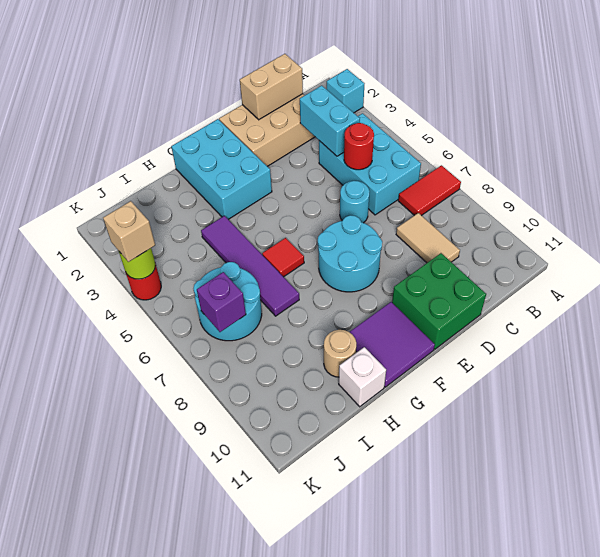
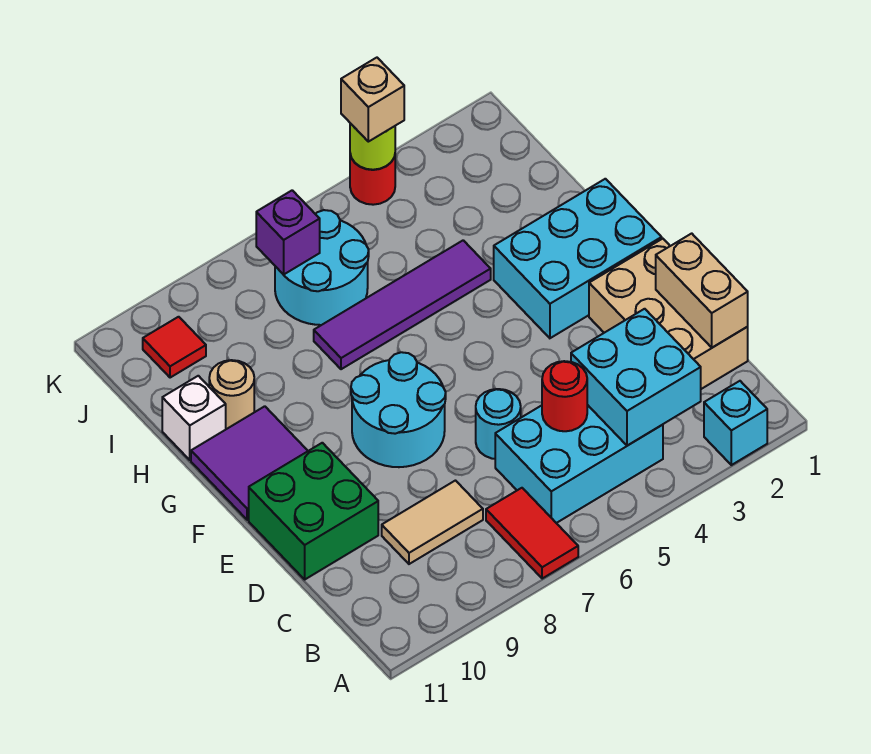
cyan 1x2 brick [300,85,360,156] -> cyan 2x2 brick [571,309,701,446]
red 1x1 tile [262,238,304,277] -> red 1x1 tile moved to [143,317,206,378]

